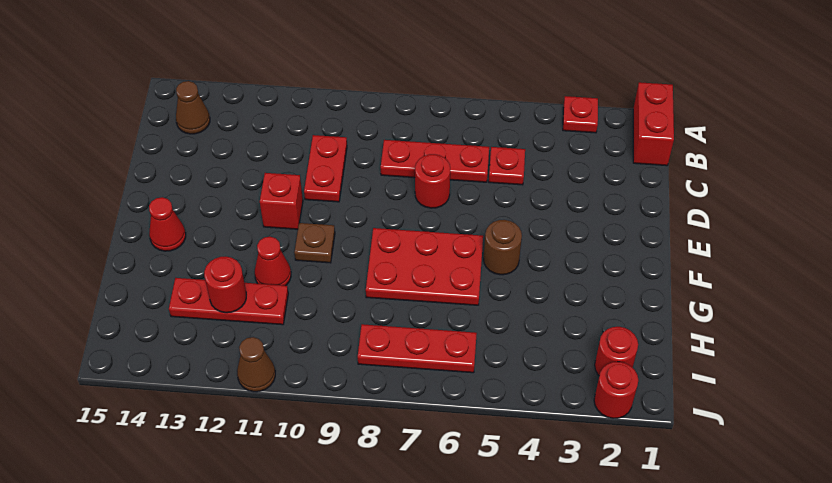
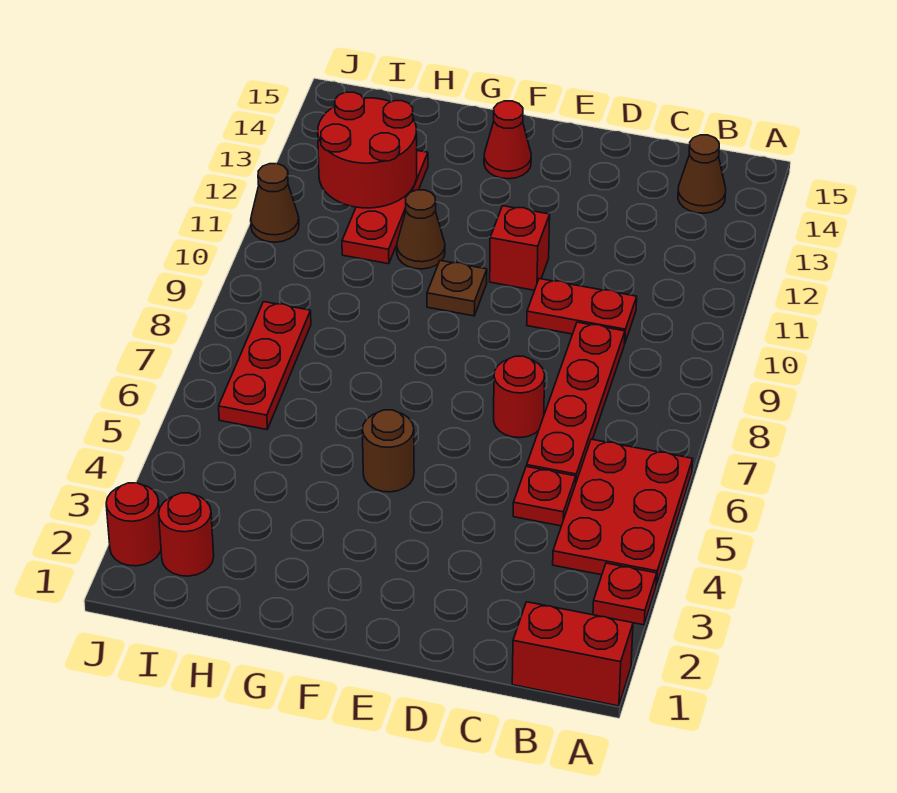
red 1x3 plate [381,140,489,182] -> red 1x4 plate [527,322,625,482]
red 2x3 plate [366,228,483,305] -> red 2x3 plate moved to [553,439,693,585]
red 1x1 cone [255,237,291,286] -> brown 1x1 cone [397,190,445,269]
red 1x1 round brick [204,257,246,313] -> red 2x2 round brick [318,92,417,208]

